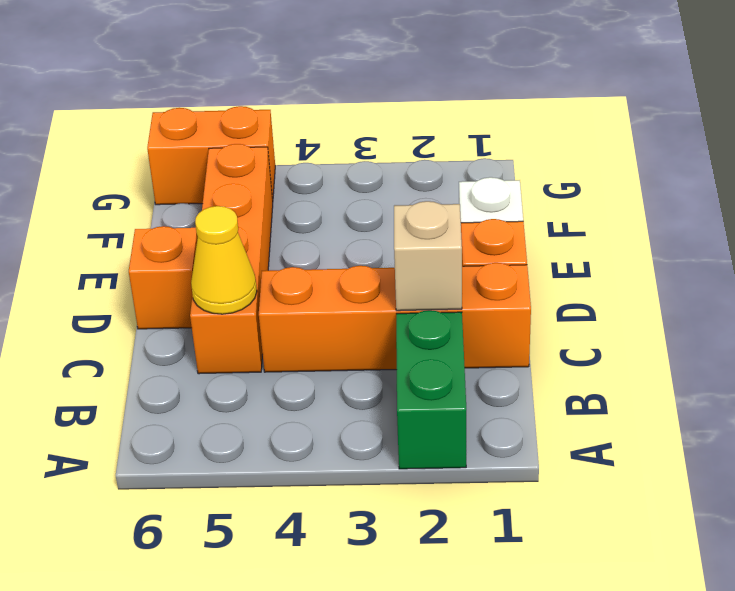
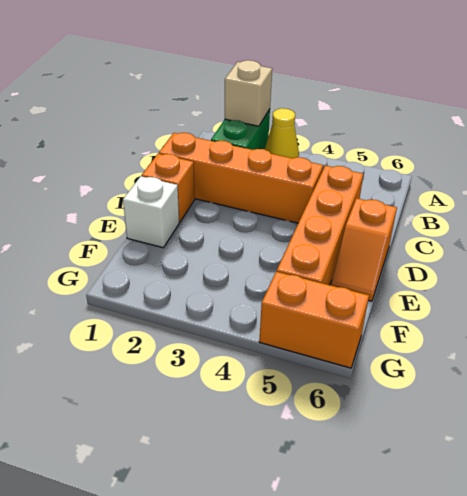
tan 1x1 brick [394,201,462,311] -> tan 1x1 brick moved to [225,60,272,126]
yellow 1x1 cone [191,206,257,314] -> yellow 1x1 cone moved to [265,108,299,158]

